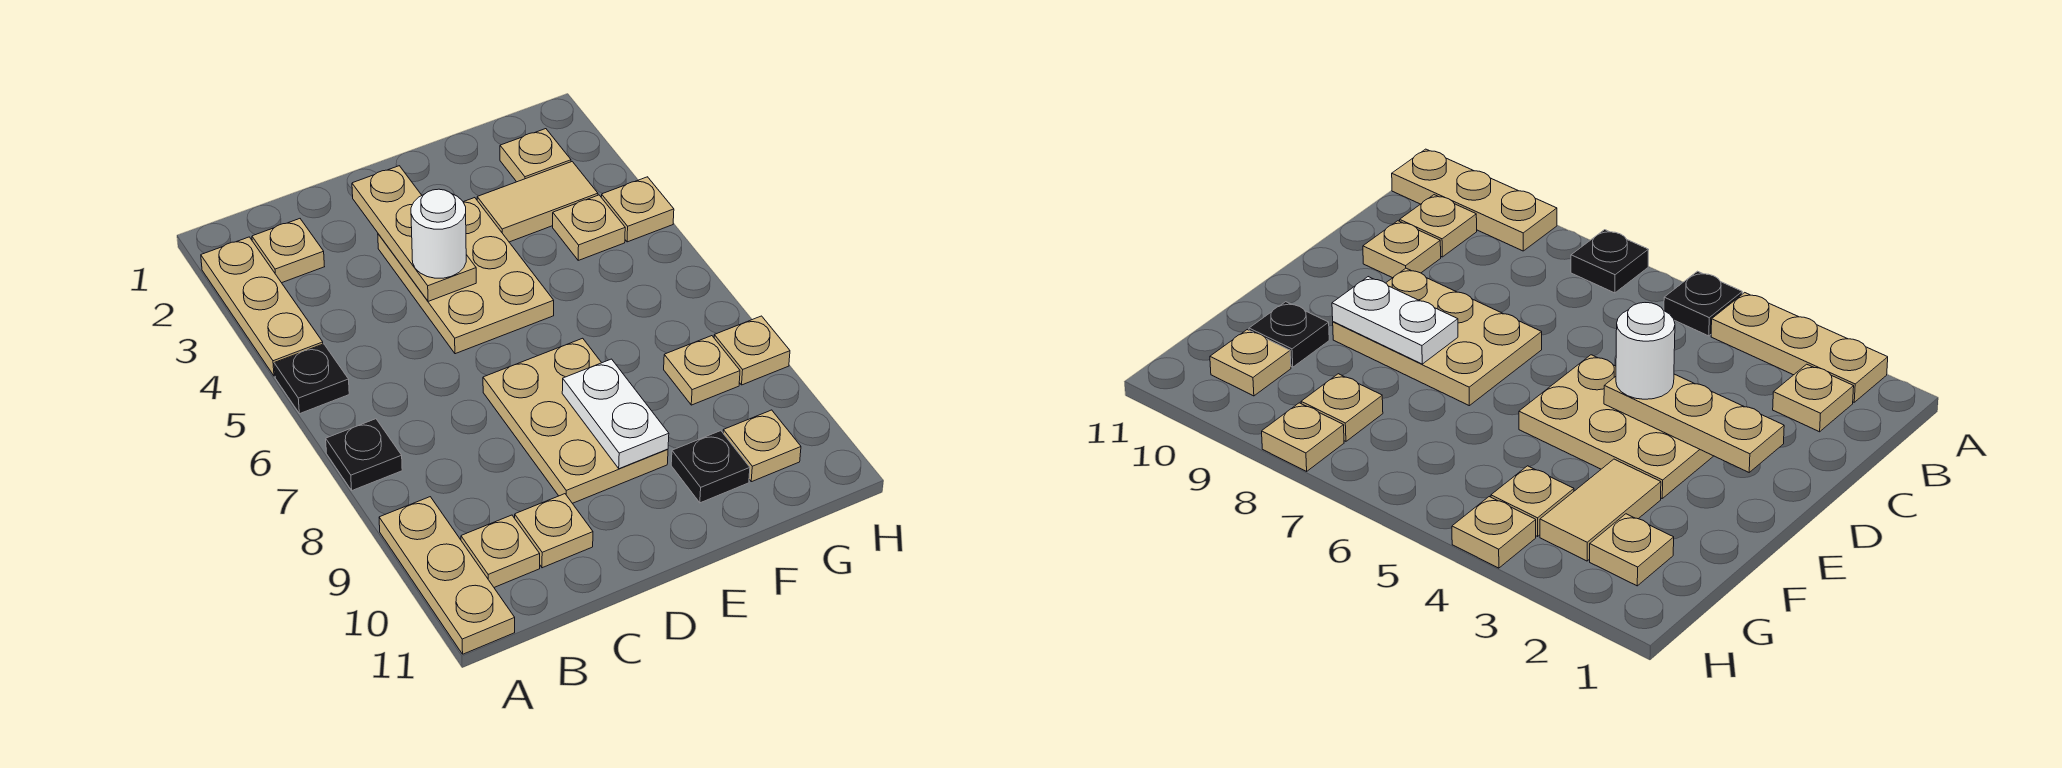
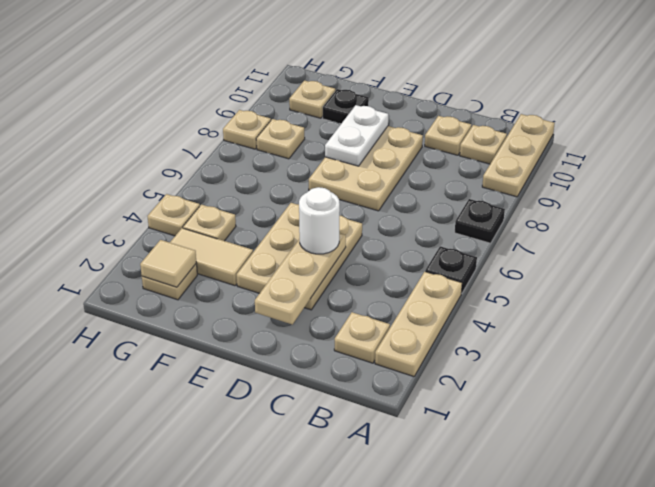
none -> tan 1x1 tile [140,240,196,287]

